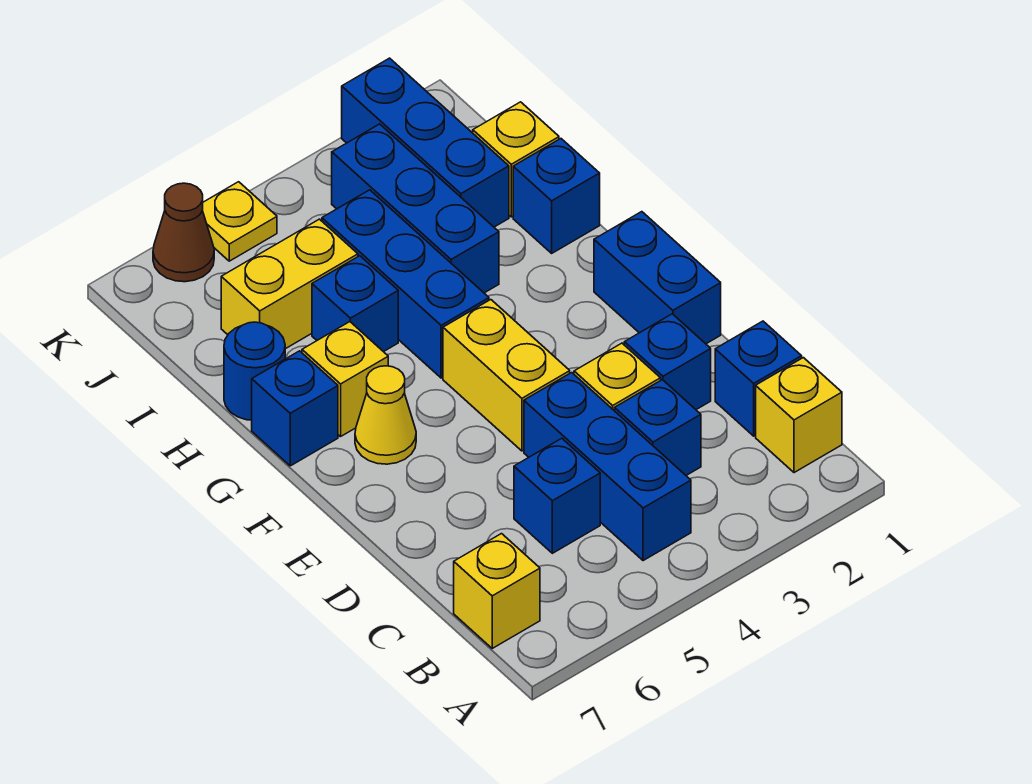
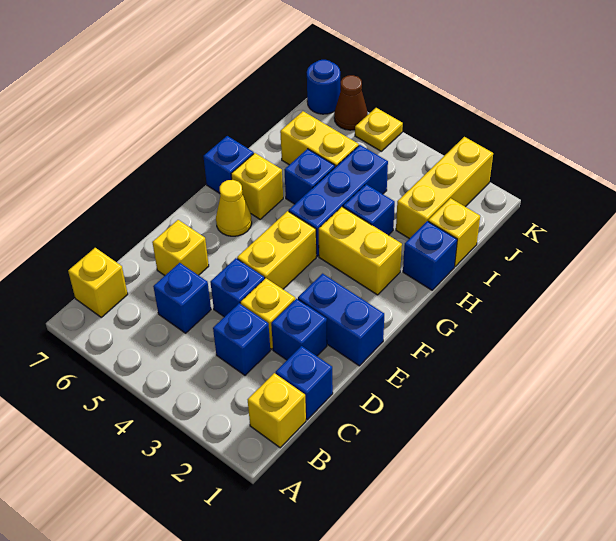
blue 1x3 brick [524,373,691,561] -> blue 1x1 brick [210,258,265,317]
none -> yellow 1x1 brick [152,220,209,275]
blue 1x2 brick [594,212,721,344] -> blue 1x2 brick turned to [298,274,384,366]
none -> yellow 1x2 brick [319,207,402,295]
blue 1x3 brick [332,124,499,293] -> blue 1x1 brick [343,184,395,235]
blue 1x1 round brick [224,322,285,420] -> blue 1x1 round brick moved to [307,60,340,114]
blue 1x3 brick [342,58,509,227] -> yellow 1x3 brick [396,137,493,239]

